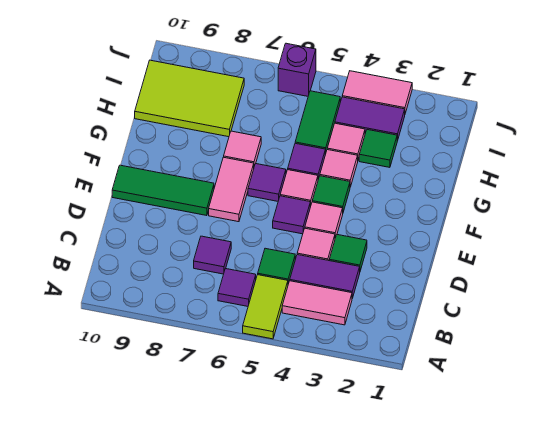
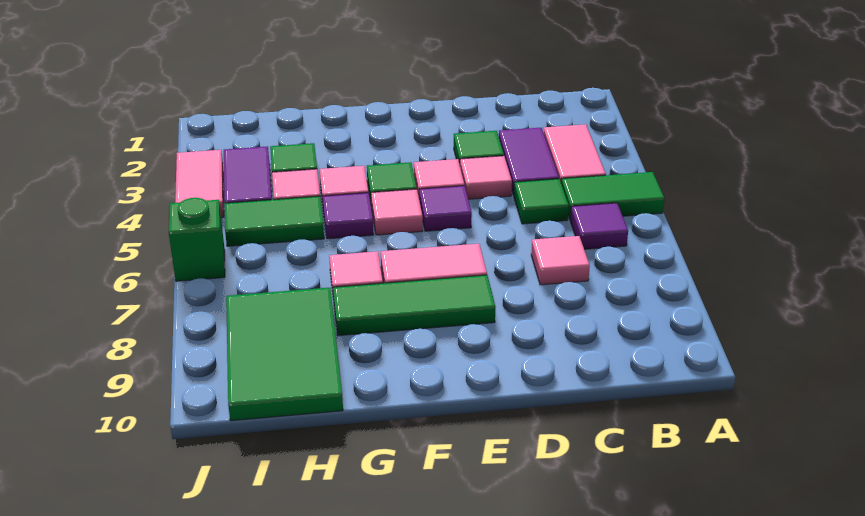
lime 1x2 tile [243,275,288,339] -> green 1x2 tile [561,172,664,220]
purple 1x1 tile [194,236,231,274] -> pink 1x1 tile [531,236,590,285]
green 1x3 tile [112,165,214,216] -> green 1x3 tile turned to [333,275,496,336]
purple 1x1 tile [248,164,286,201] -> none
lime 2x3 tile [135,60,244,137] -> green 2x3 tile [226,288,343,421]
purple 1x1 brick [278,43,316,96] -> green 1x1 brick [169,198,225,281]

